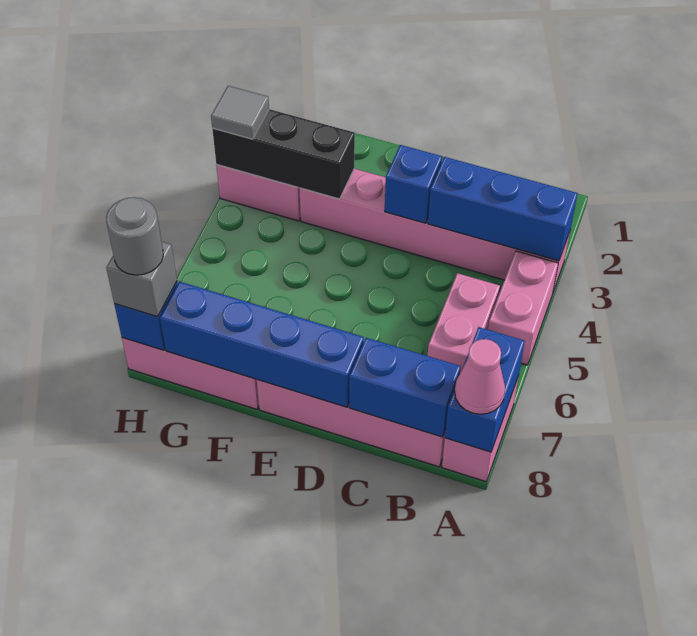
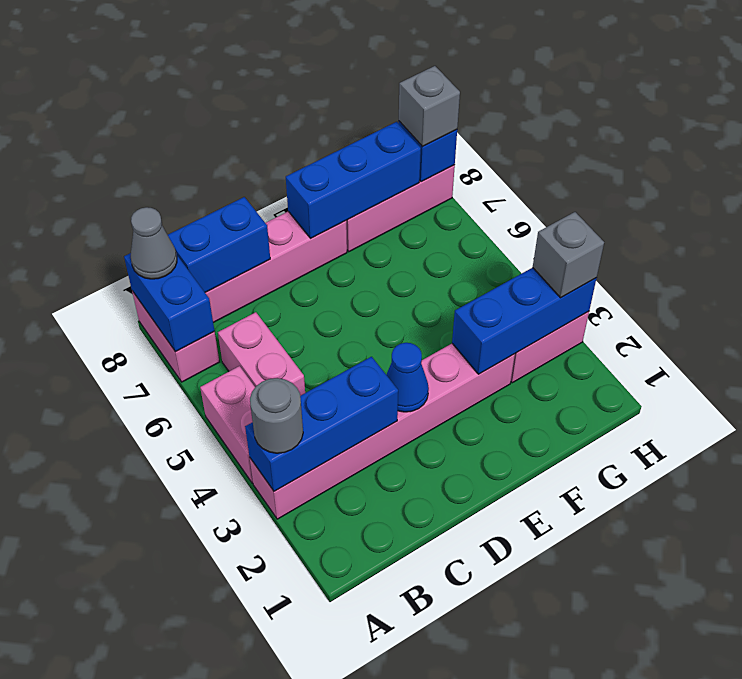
pink 1x1 cone [455,339,505,414] -> grey 1x1 cone [131,207,177,279]
blue 1x1 brick [385,145,442,223] -> blue 1x1 cone [386,343,429,412]
blue 1x4 brick [160,282,364,407] -> blue 1x3 brick [286,122,421,238]
black 1x3 brick [212,109,355,199] -> blue 1x3 brick [452,268,596,374]
grey 1x1 tile [211,86,269,139] -> grey 1x1 brick [533,212,604,298]
grey 1x1 round brick [106,197,163,275] -> grey 1x1 round brick moved to [250,378,303,453]

